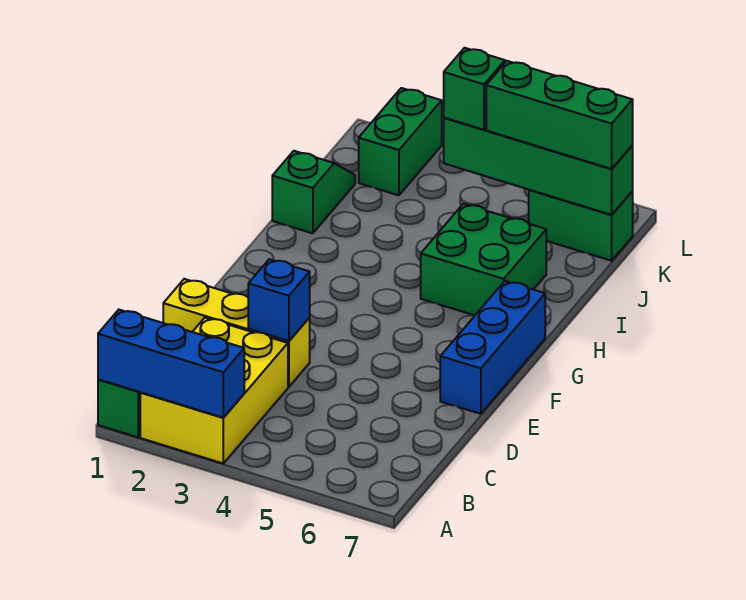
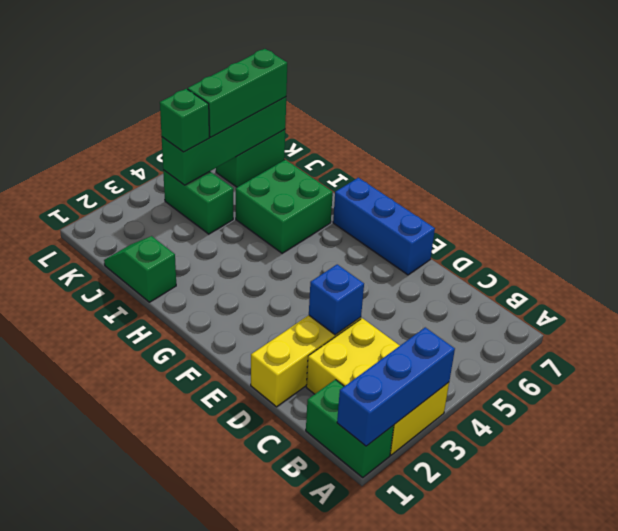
green 1x2 brick [359,88,442,195] -> green 1x2 brick moved to [163,170,233,234]

